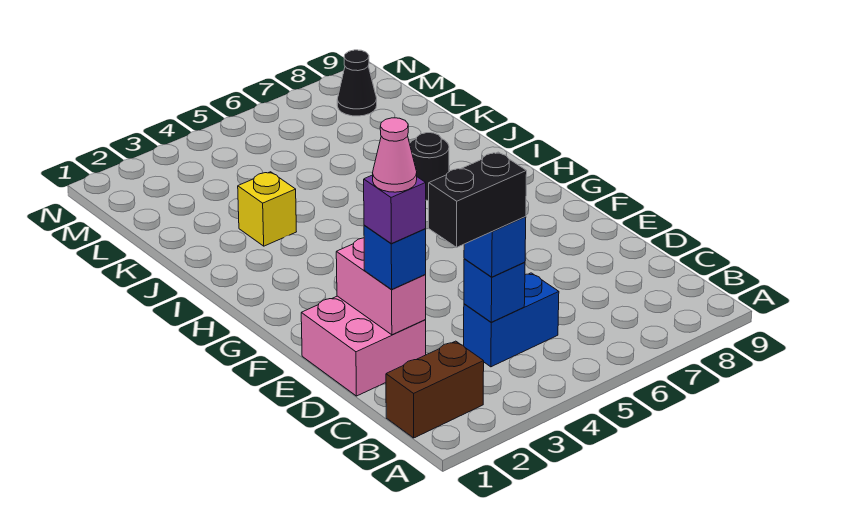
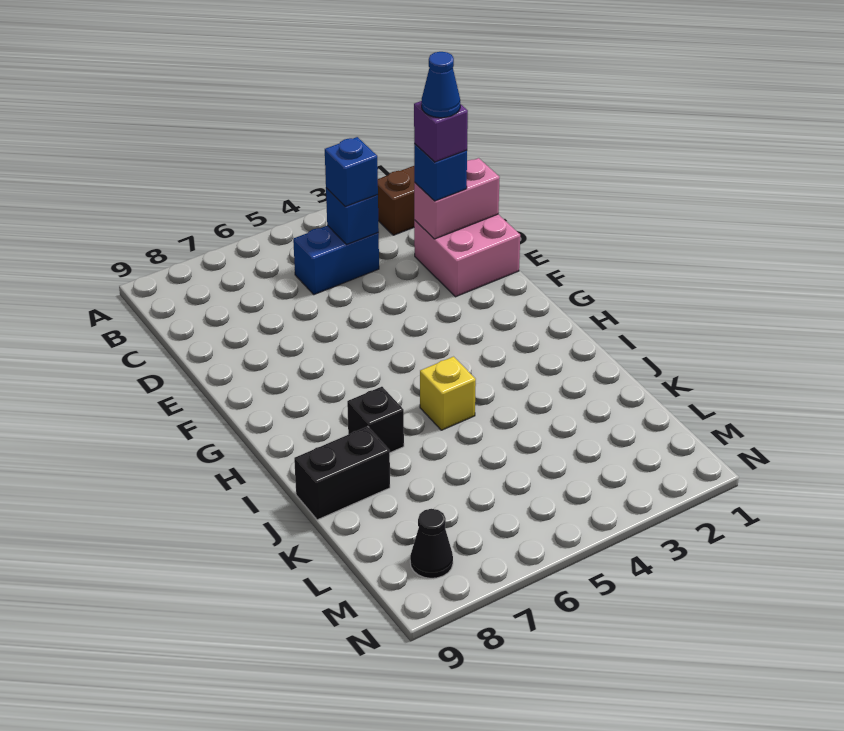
black 1x2 brick [429,152,527,247] -> black 1x2 brick moved to [294,426,390,520]
pink 1x2 brick [336,238,426,335] -> pink 1x2 brick turned to [414,158,500,239]
pink 1x1 cone [373,118,417,192] -> blue 1x1 cone [422,52,460,118]
black 1x1 round brick [410,133,449,201] -> black 1x1 brick [347,387,404,453]
yellow 1x1 brick [238,172,296,246] -> yellow 1x1 brick moved to [420,357,476,430]

